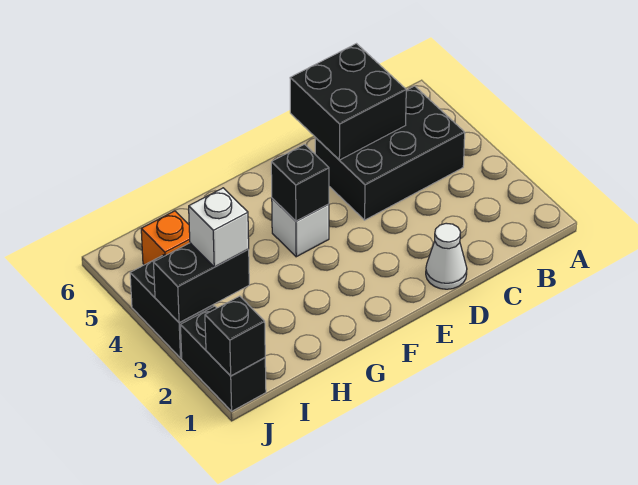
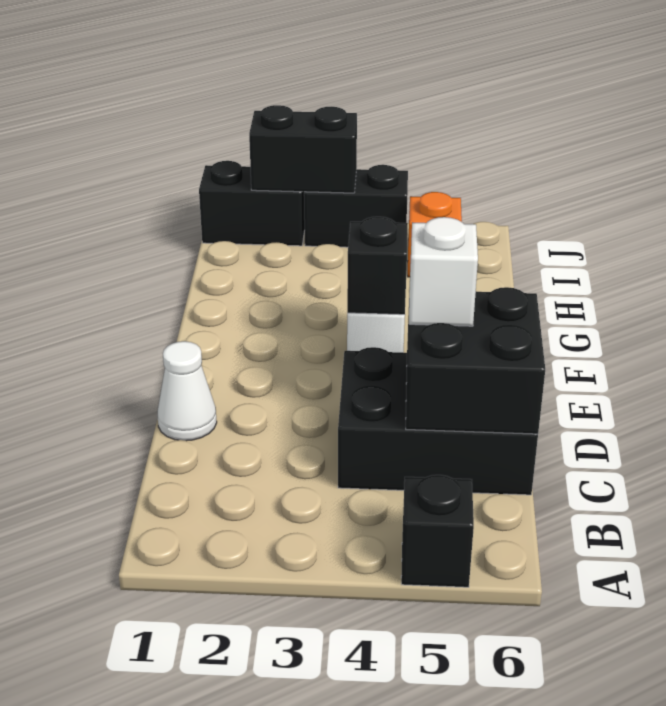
black 2x3 brick [315,86,465,220] -> black 2x3 brick turned to [338,347,538,495]
black 1x2 brick [154,243,249,323] -> black 1x2 brick turned to [249,105,357,193]
white 1x1 brick [189,188,249,267] -> white 1x1 brick moved to [409,217,478,326]
black 1x1 brick [205,296,265,376] -> black 1x1 brick moved to [401,475,474,587]

